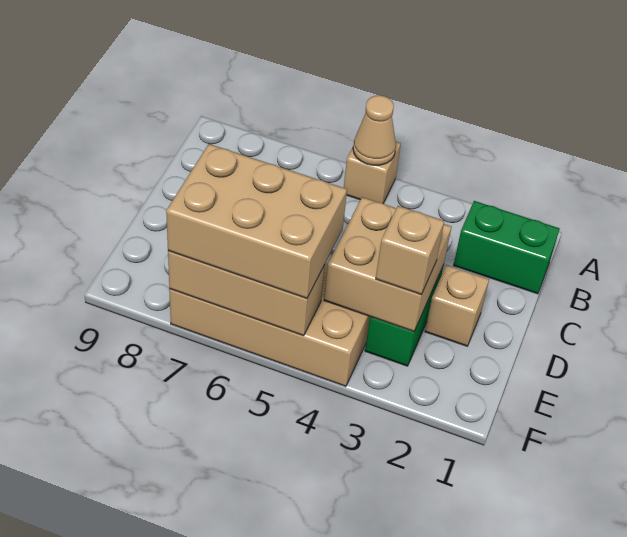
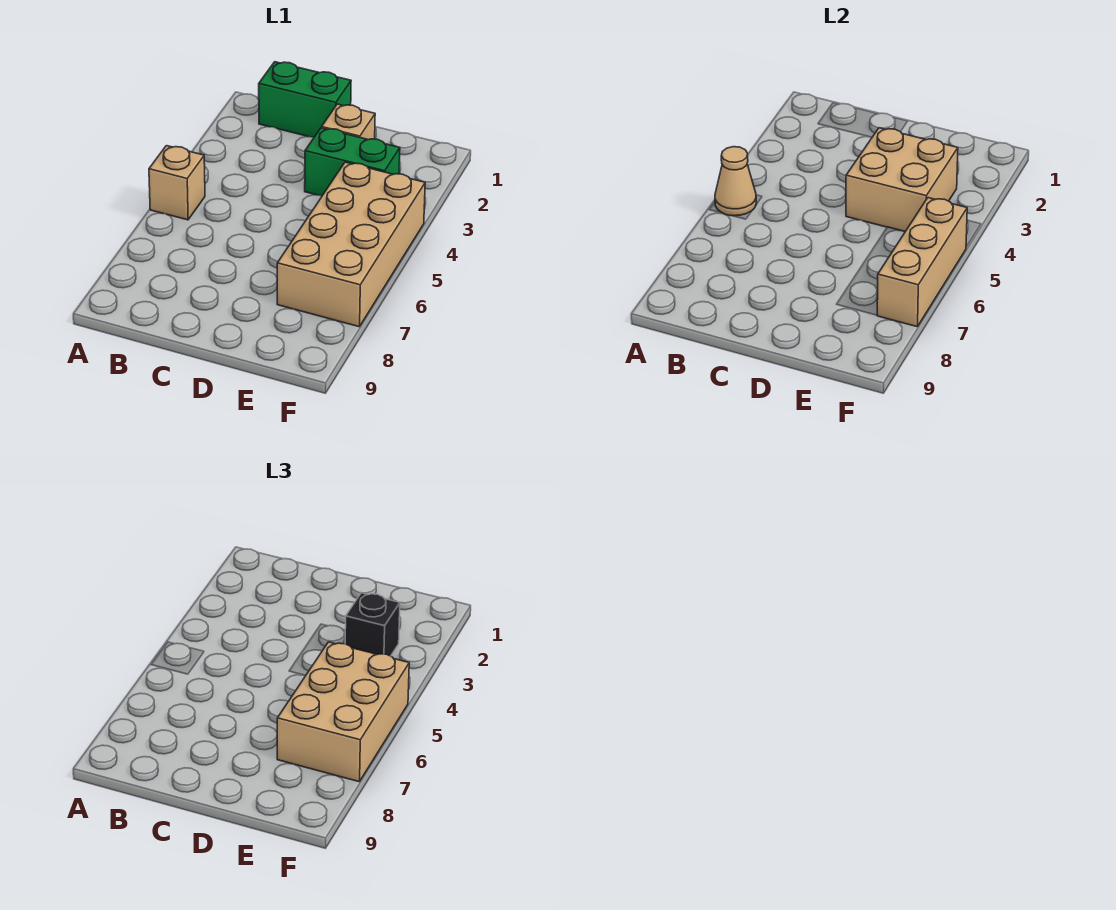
green 1x2 brick [454,201,560,294] -> green 1x2 brick turned to [259,62,351,137]
tan 1x1 brick [376,206,444,295] -> black 1x1 brick [345,593,400,656]

